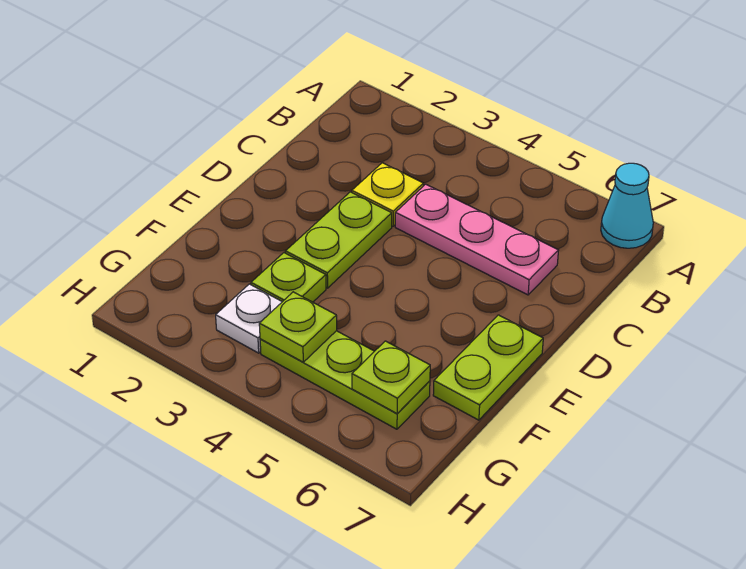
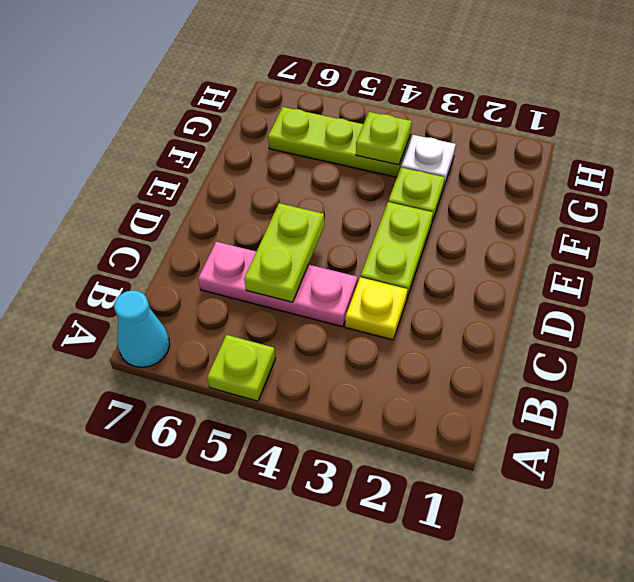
lime 1x2 plate [433,315,543,420] -> lime 1x2 plate moved to [244,203,324,302]
lime 1x1 plate [352,341,430,414] -> lime 1x1 plate moved to [207,335,276,401]

